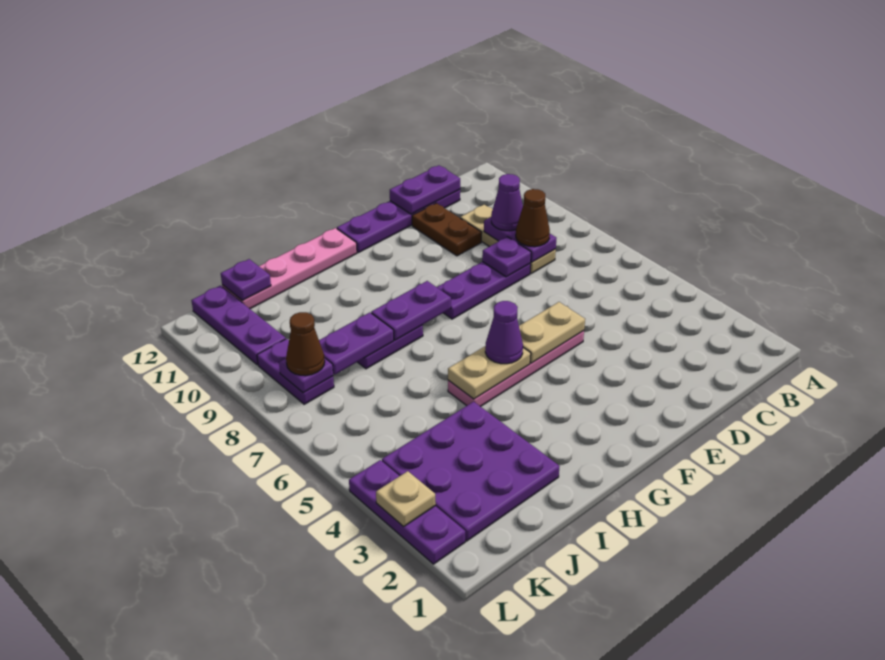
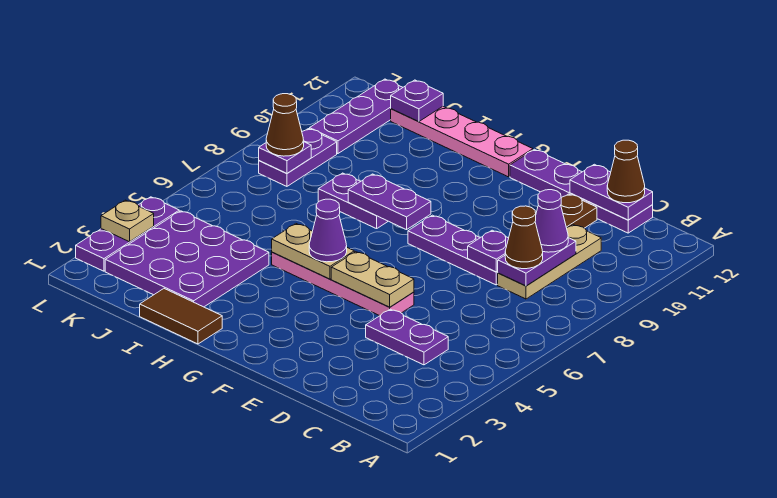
none -> brown 1x1 cone [607,140,645,203]
none -> brown 1x2 tile [140,289,222,344]
purple 1x2 plate [319,312,394,374] -> purple 1x2 plate moved to [366,309,448,365]

